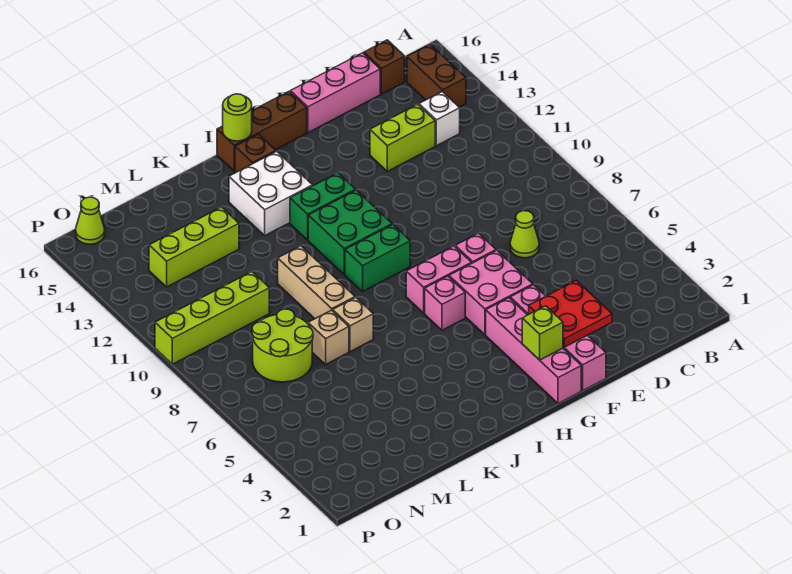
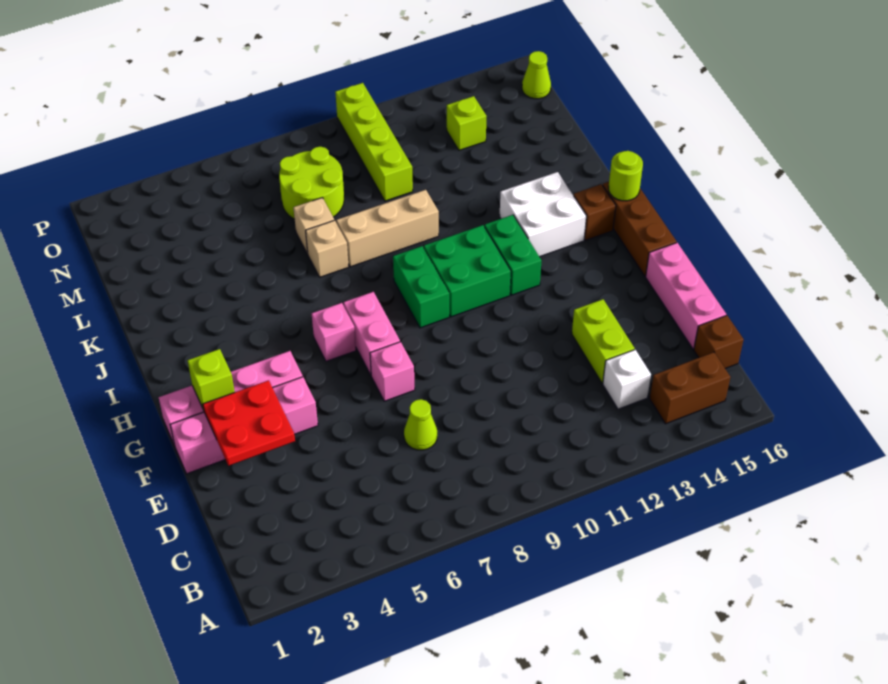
pink 2x2 brick [449,250,533,335] -> none
lime 1x3 brick [149,207,239,287] -> lime 1x1 brick [447,96,486,150]

